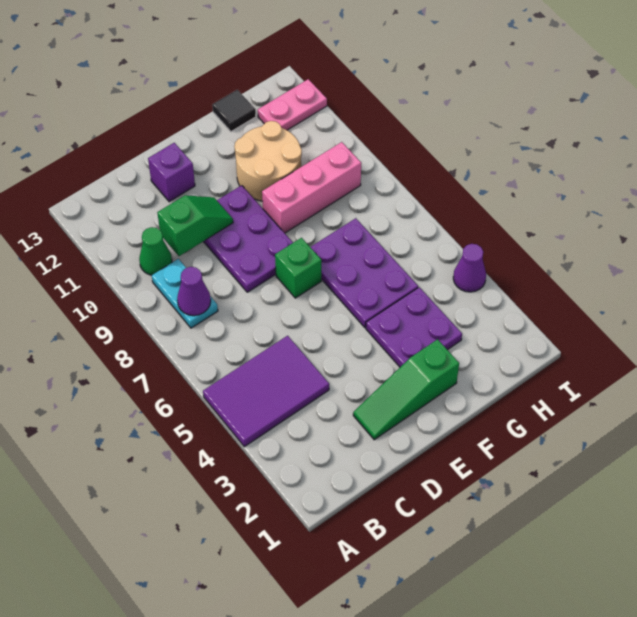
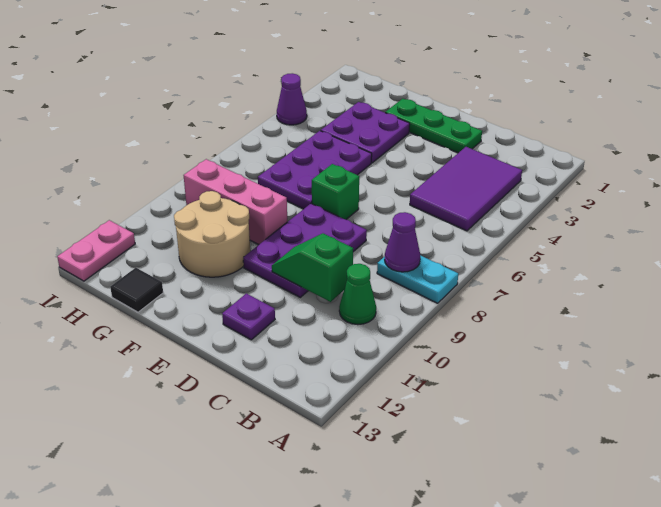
purple 2x3 tile [203,336,329,447] -> purple 2x3 tile turned to [410,147,522,231]
cyan 1x2 plate [152,259,218,328] -> cyan 1x2 plate turned to [377,255,458,303]
green 1x3 slope [353,339,459,440] -> green 1x3 plate [385,99,482,153]
purple 1x1 brick [148,143,195,202] -> purple 1x1 plate [222,293,275,340]
pink 1x2 plate [258,79,327,130] -> pink 1x2 plate turned to [57,220,135,281]

